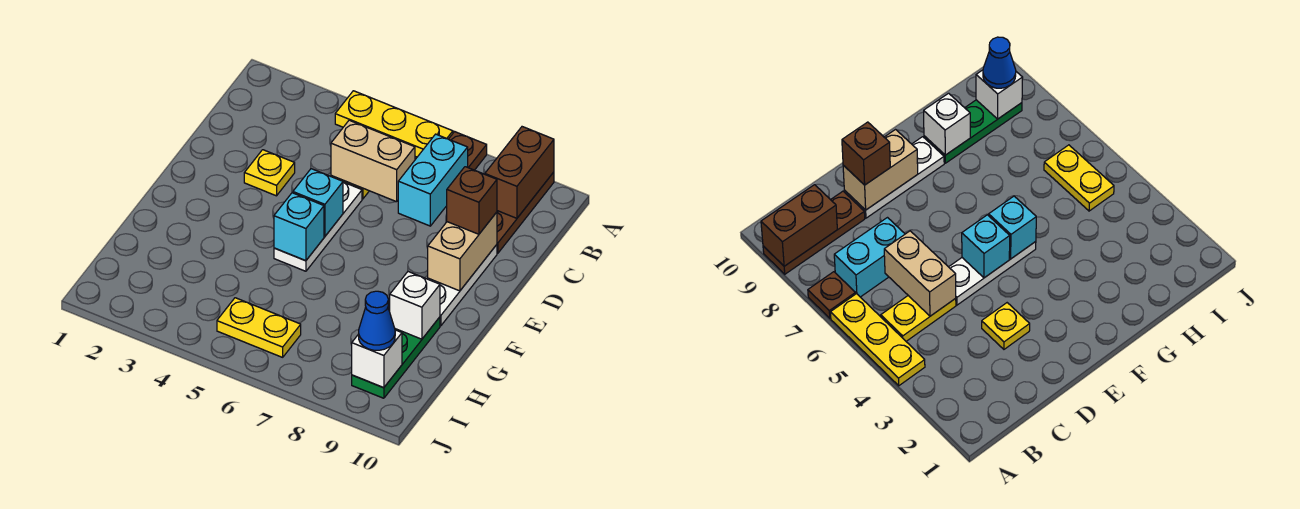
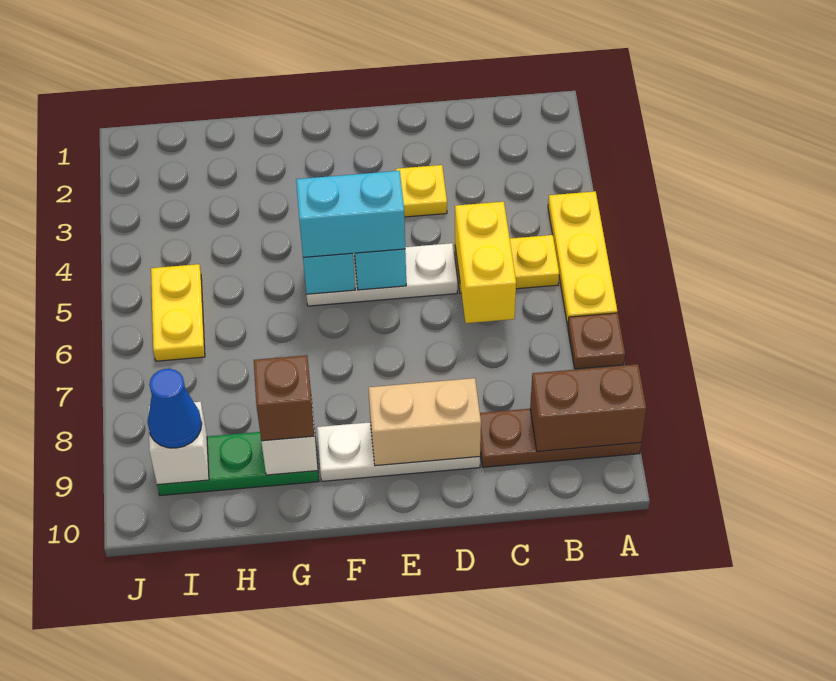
cyan 1x2 brick [398,134,468,226] -> cyan 1x2 brick moved to [296,171,405,257]
tan 1x2 brick [331,120,415,202] -> yellow 1x2 brick [455,202,516,323]
brown 1x1 brick [447,167,497,234] -> brown 1x1 brick moved to [254,355,314,441]

